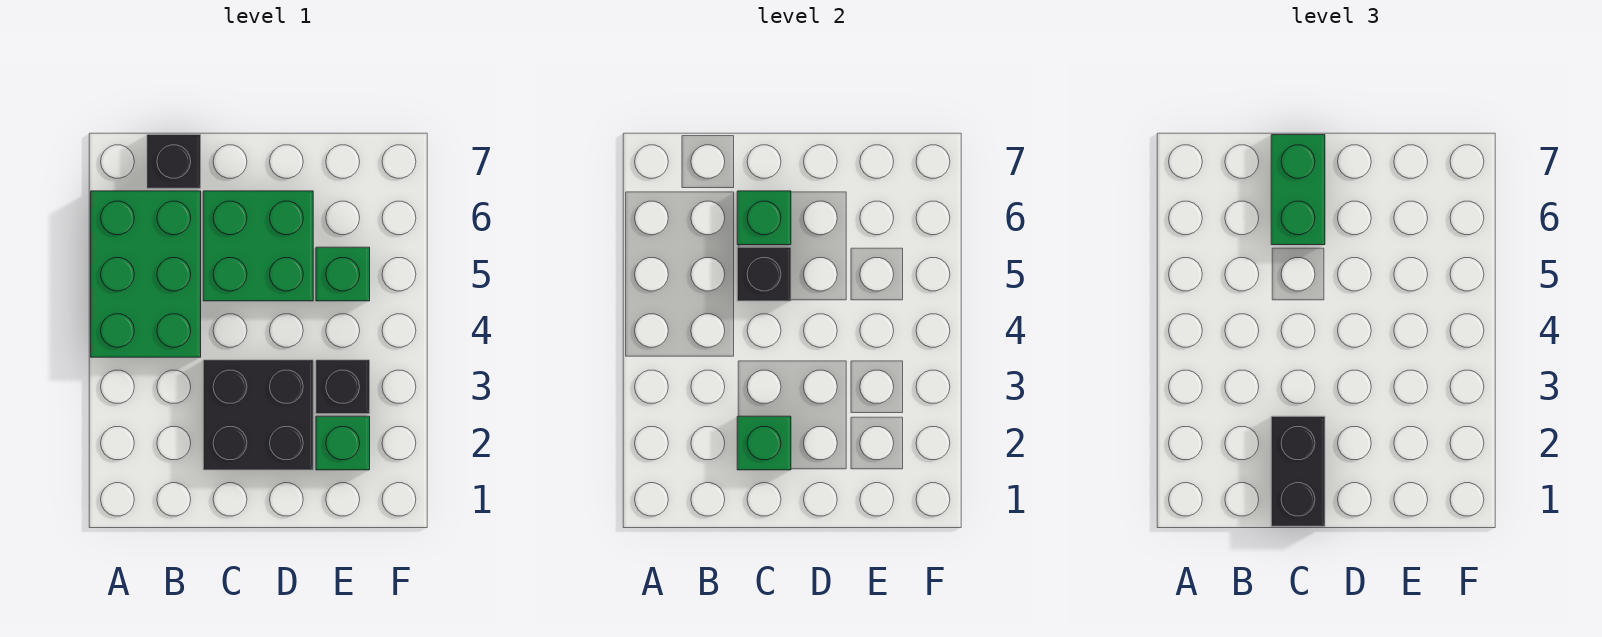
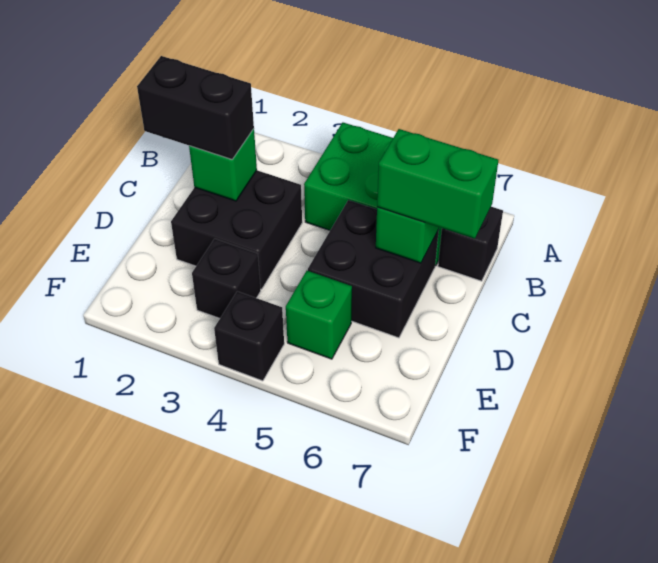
green 2x2 brick [203,191,313,301] -> black 2x2 brick [308,200,439,338]
black 1x1 brick [737,247,791,301] -> black 1x1 brick moved to [214,291,284,381]
green 1x1 brick [316,416,370,470] -> none

